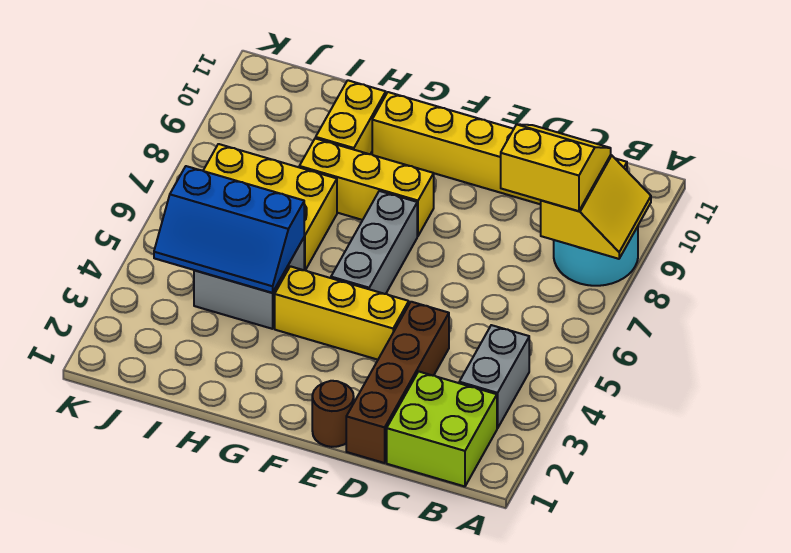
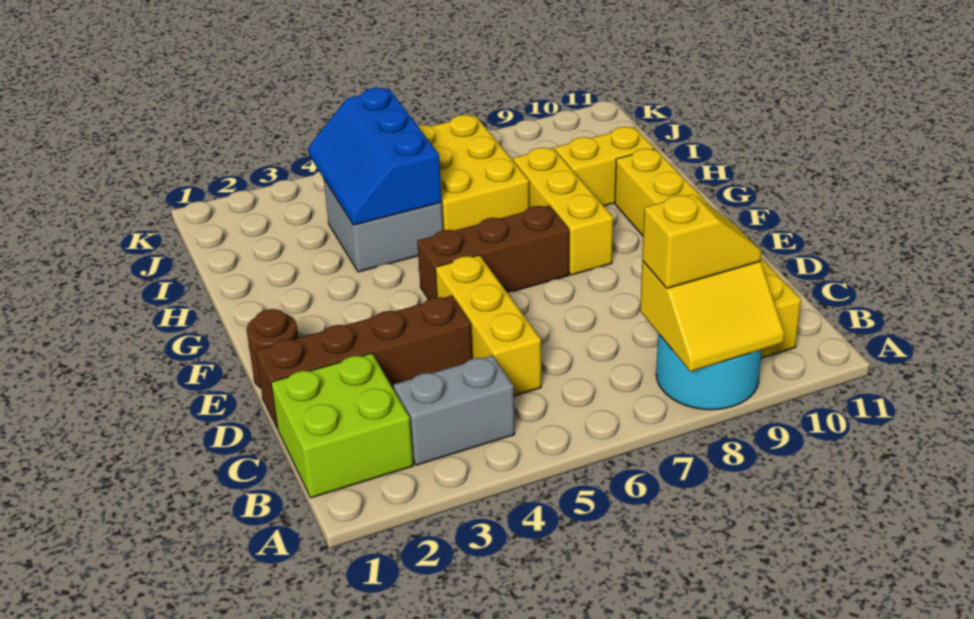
yellow 2x2 slope [501,124,611,211] -> yellow 1x2 slope [642,194,761,288]
yellow 1x3 brick [275,266,409,360] -> yellow 1x3 brick moved to [435,255,541,396]
grey 1x3 brick [331,191,417,294] -> brown 1x3 brick [417,205,569,299]

